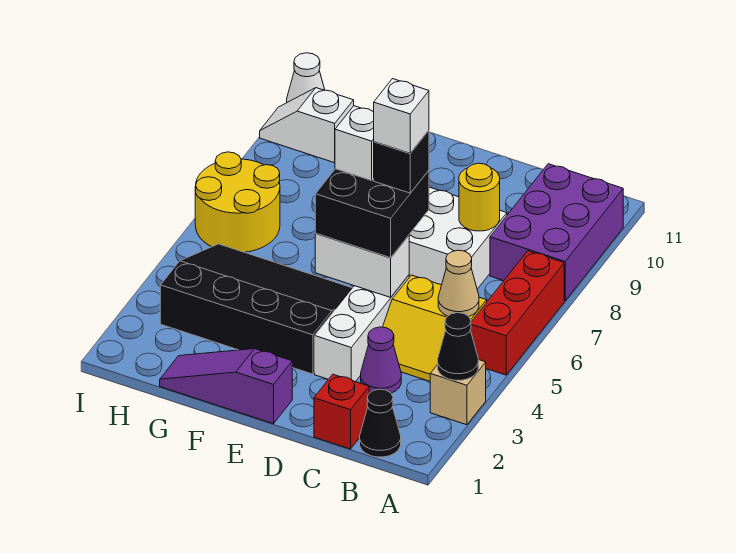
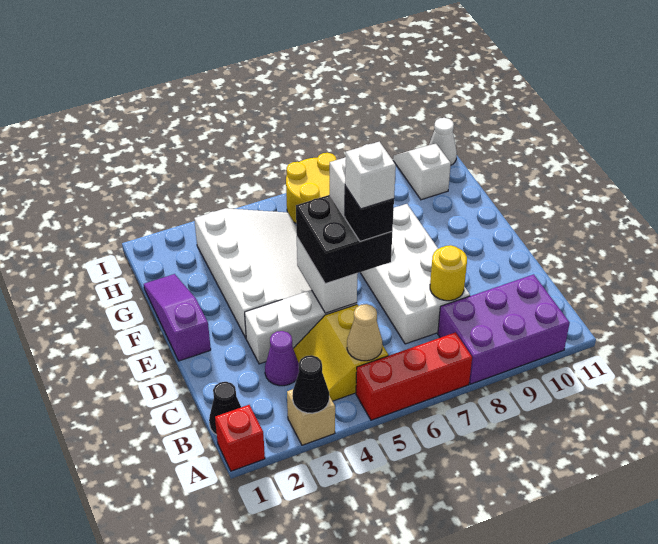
red 1x1 brick [314,374,369,449] -> red 1x1 brick moved to [215,405,265,471]
black 3x4 slope [160,244,352,374] -> white 3x4 slope [194,208,311,338]

